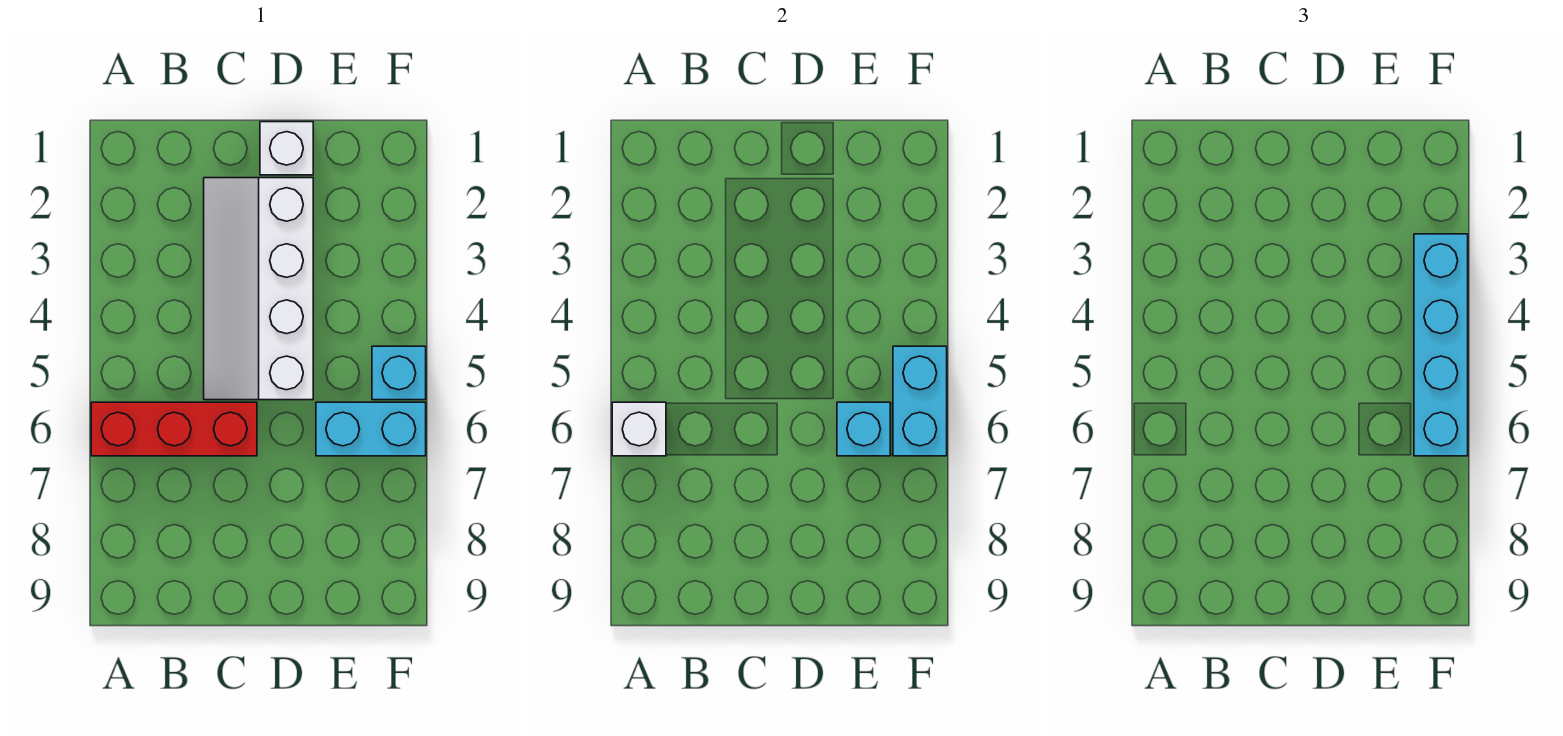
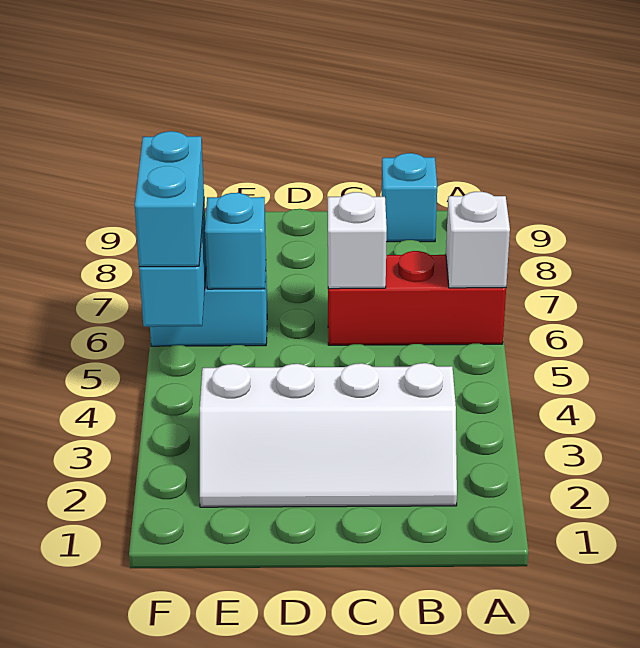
white 2x4 slope [204,178,313,400] -> white 2x4 slope turned to [200,363,457,507]
white 1x1 brick [260,122,313,175] -> white 1x1 brick moved to [328,192,387,289]
cyan 1x4 brick [1414,234,1468,456] -> cyan 1x2 brick [135,131,204,267]
cyan 1x1 brick [372,346,426,400] -> cyan 1x1 brick moved to [382,153,437,242]

